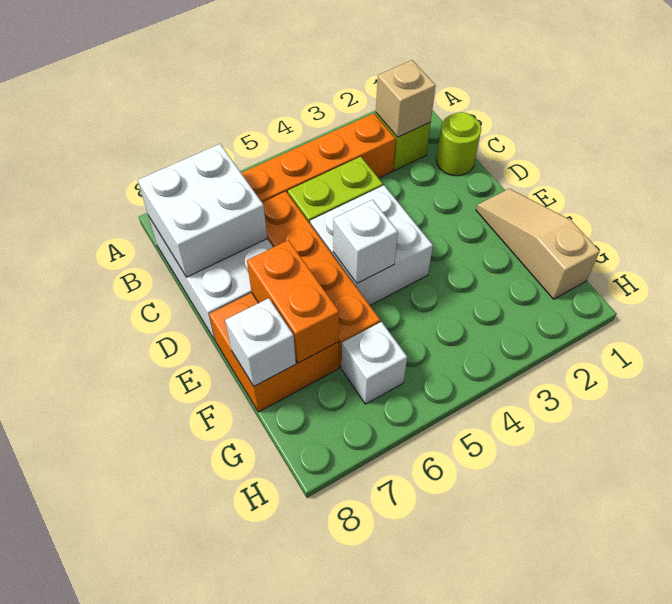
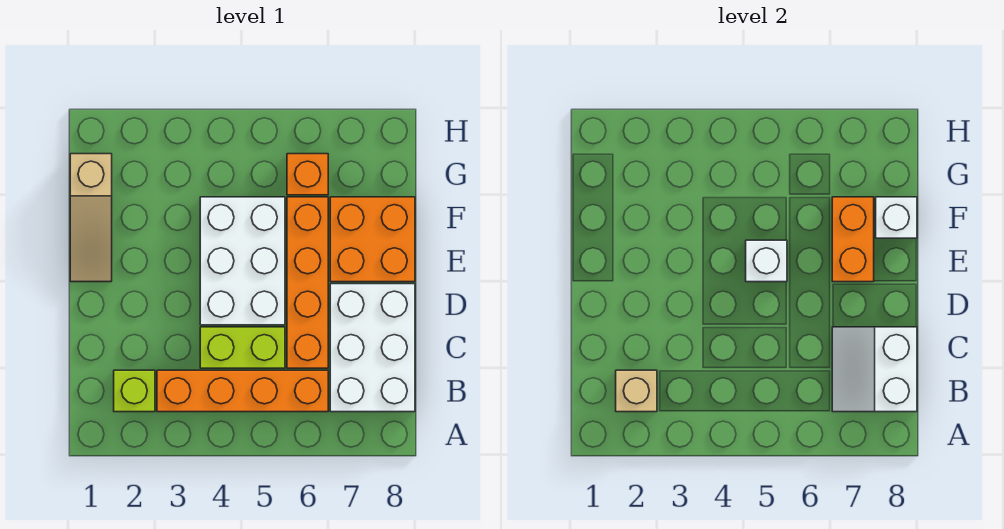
white 2x2 brick [138,144,267,277] -> white 2x2 slope [832,327,917,412]
lime 1x1 round brick [436,112,481,176] -> none
white 2x2 brick [310,185,433,305] -> white 2x3 brick [200,197,285,325]
white 1x1 brick [342,322,407,404] -> orange 1x1 brick [287,154,328,195]

